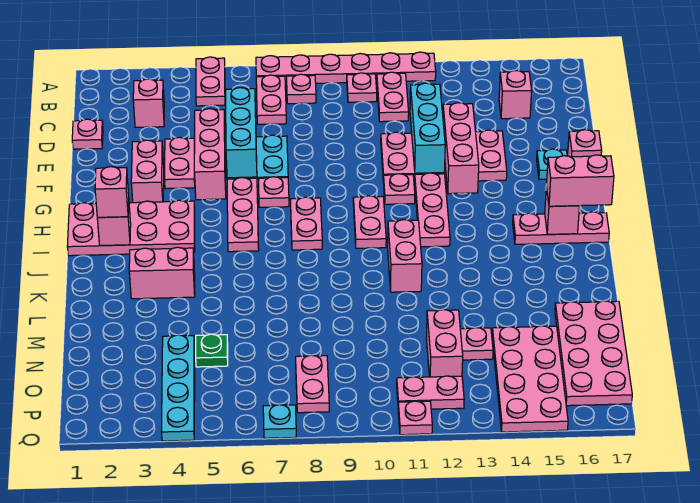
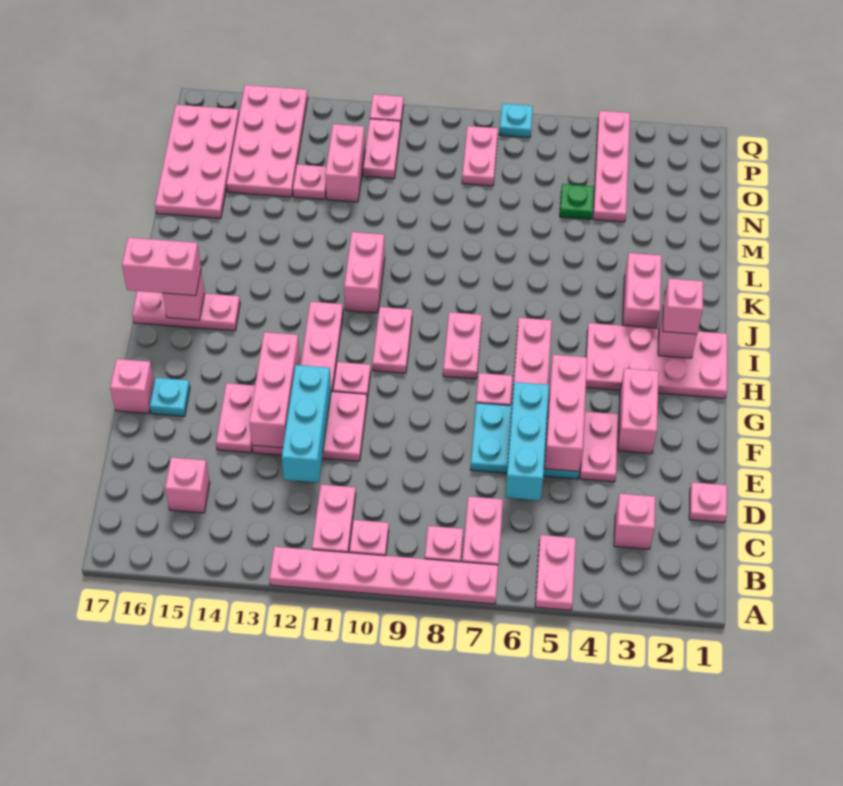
pink 1x2 brick [129,247,195,299] -> pink 1x2 brick turned to [623,253,662,328]
cyan 1x4 plate [161,335,195,441] -> pink 1x4 plate [593,111,630,222]
pink 1x2 plate [397,376,464,409] -> pink 1x2 plate turned to [363,119,401,179]

